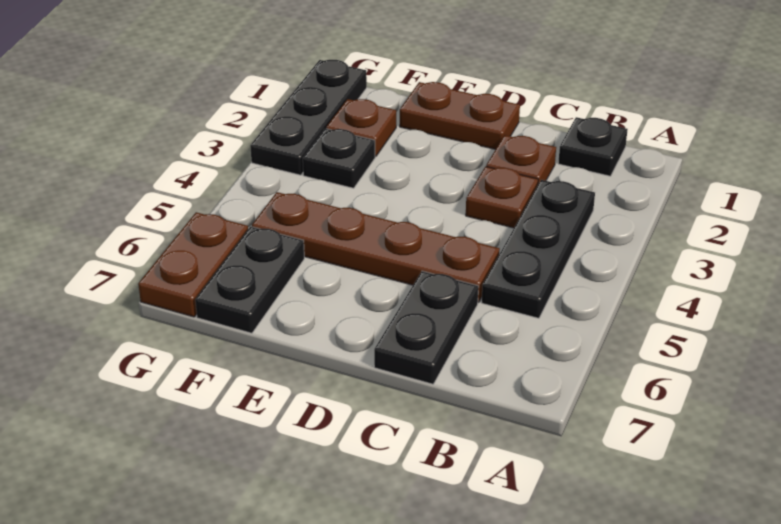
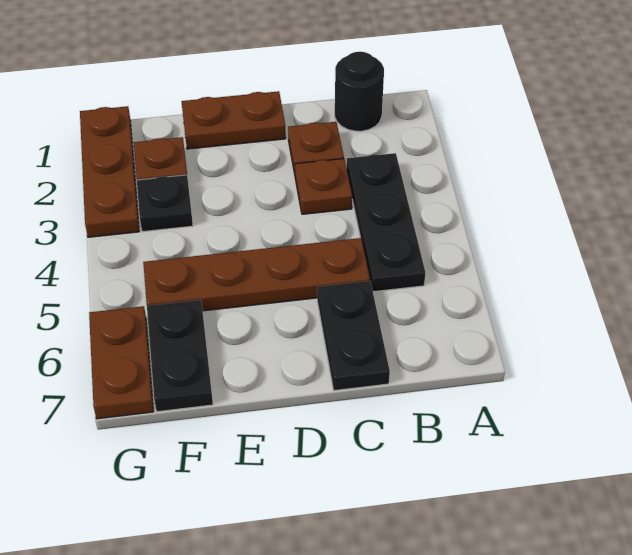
black 1x1 plate [558,117,628,176] -> black 1x1 round brick [335,52,384,131]
black 1x3 plate [250,60,367,175] -> brown 1x3 plate [80,106,139,237]

